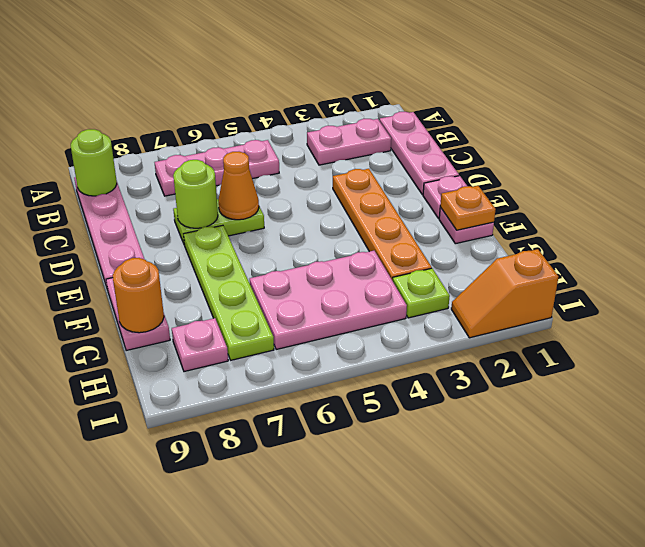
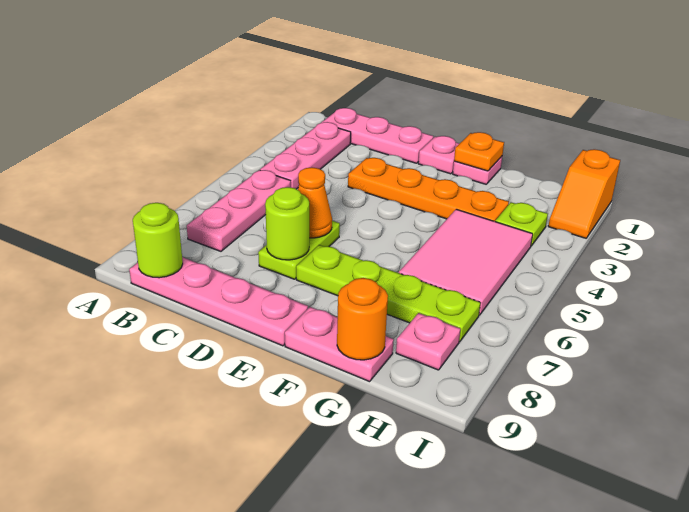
pink 1x2 plate [307,119,391,165] -> pink 1x3 plate [260,122,351,189]
pink 2x3 plate [250,251,407,349] -> pink 2x3 tile [399,209,533,315]

